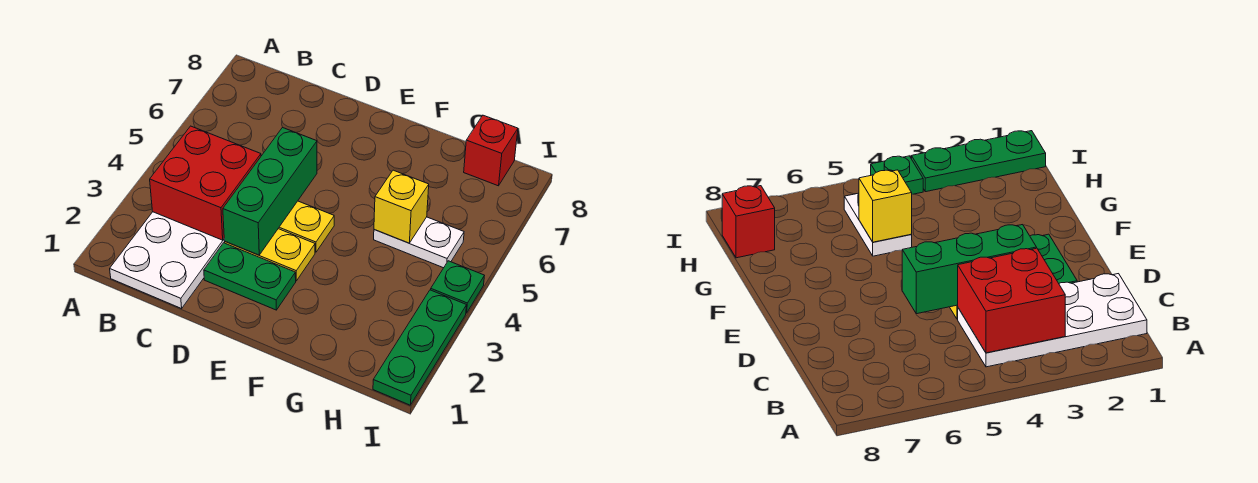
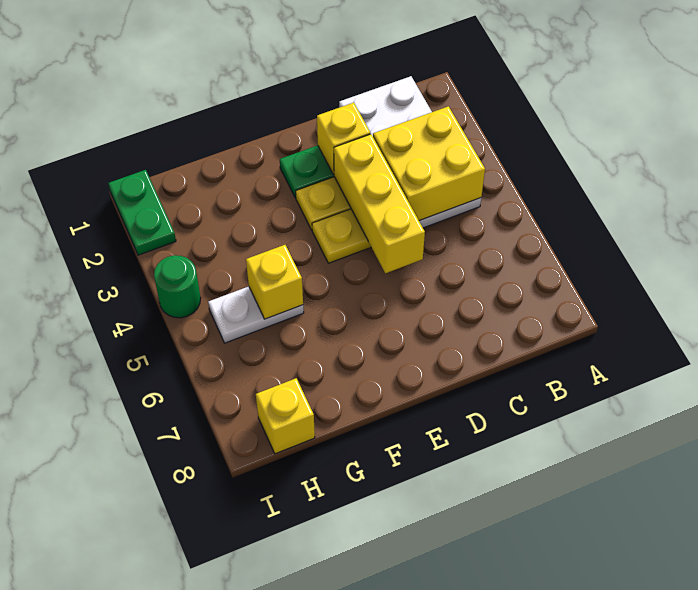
red 2x2 brick [150,126,261,240] -> yellow 2x2 brick [373,106,485,221]
none -> yellow 1x1 brick [317,103,370,175]
green 1x3 brick [223,127,317,255] -> yellow 1x3 brick [334,134,425,273]
red 1x1 brick [464,115,518,186] -> yellow 1x1 brick [256,378,315,454]
green 1x3 plate [373,290,467,405] -> green 1x2 plate [108,170,176,255]
green 1x1 plate [431,261,484,313] -> green 1x1 round brick [154,255,201,318]

